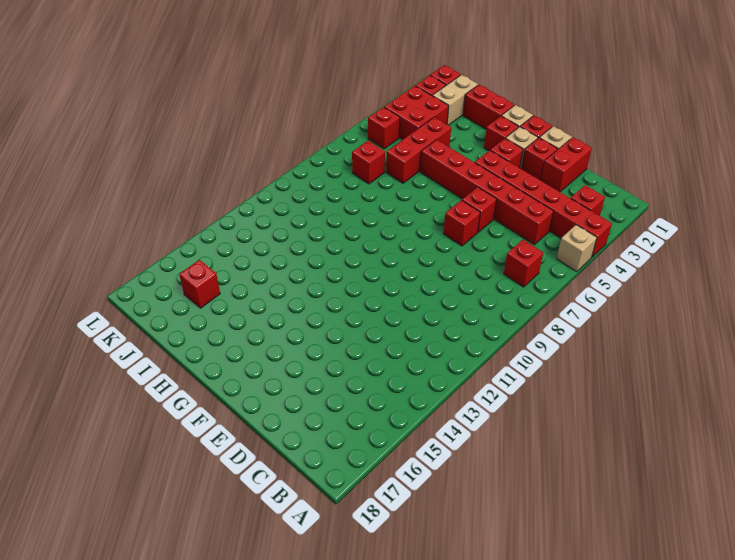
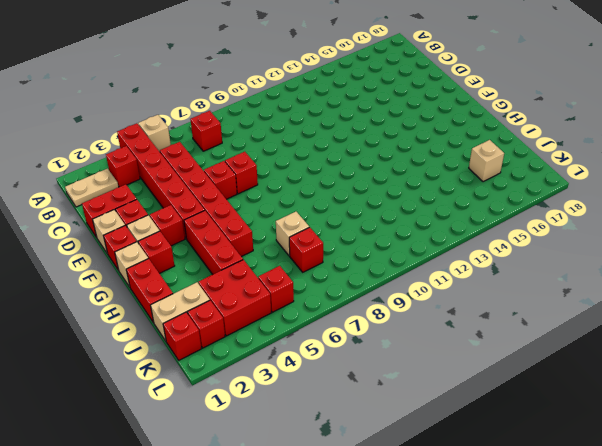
none -> tan 1x2 plate [65,169,118,207]
red 1x3 brick [386,117,451,183] -> red 1x3 brick turned to [184,211,243,274]
none -> tan 1x1 brick [276,212,309,256]
red 1x1 brick [179,260,220,308] -> tan 1x1 brick [469,140,504,182]

